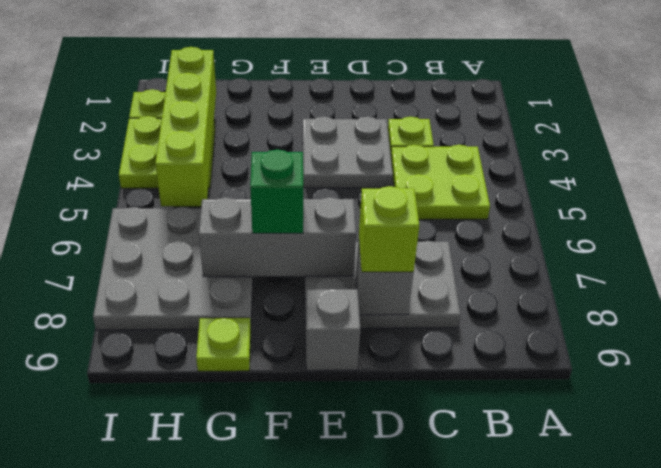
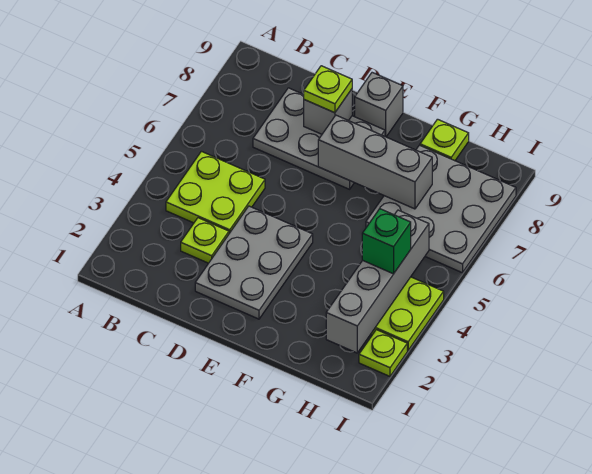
grey 2x2 plate [303,116,393,188] -> grey 2x3 plate [195,206,313,319]
lime 1x1 brick [359,186,419,272] -> lime 1x1 plate [304,66,352,113]
green 1x1 brick [250,150,303,233] -> green 1x1 brick moved to [362,209,411,274]
lime 1x4 brick [155,47,216,206] -> grey 1x4 brick [326,210,429,353]

